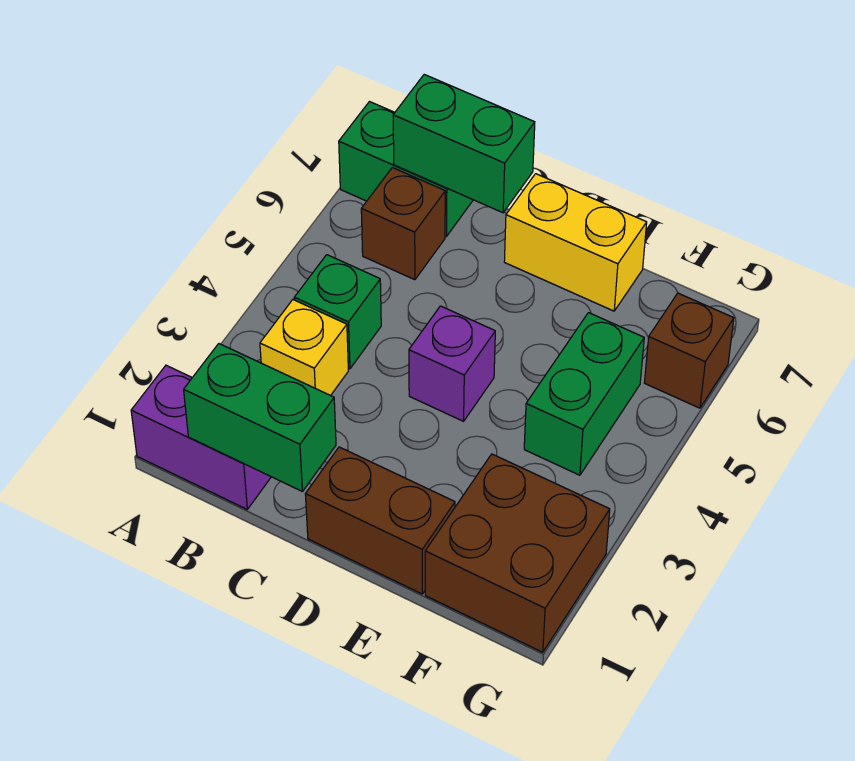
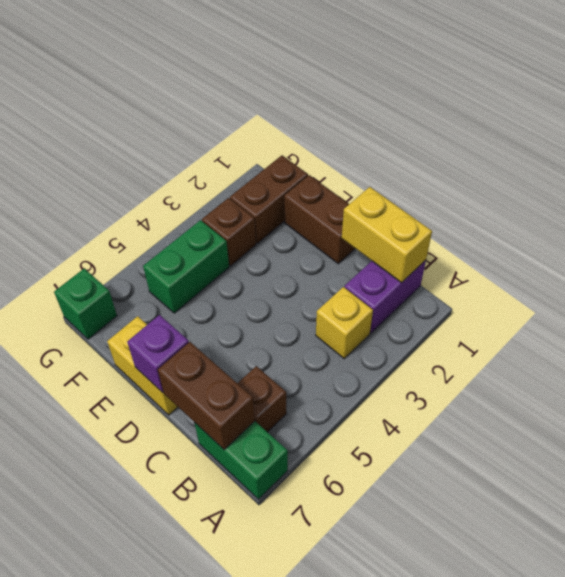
purple 1x2 brick [131,365,271,509] -> purple 1x2 brick turned to [345,260,426,333]
green 1x2 brick [184,344,336,492] -> yellow 1x2 brick [342,187,432,282]
green 1x1 brick [294,255,381,369] -> green 1x1 brick moved to [54,268,117,339]
green 1x2 brick [393,74,535,213] -> brown 1x2 brick [158,342,255,450]
purple 1x1 brick [409,306,495,421] -> purple 1x1 brick moved to [127,315,189,393]
brown 2x2 brick [425,454,610,652] -> brown 1x2 brick [230,155,308,243]
brown 1x1 brick [644,293,734,408] -> brown 1x1 brick moved to [202,198,256,266]

